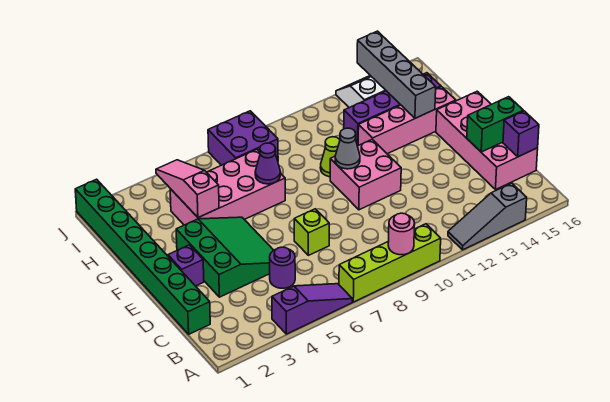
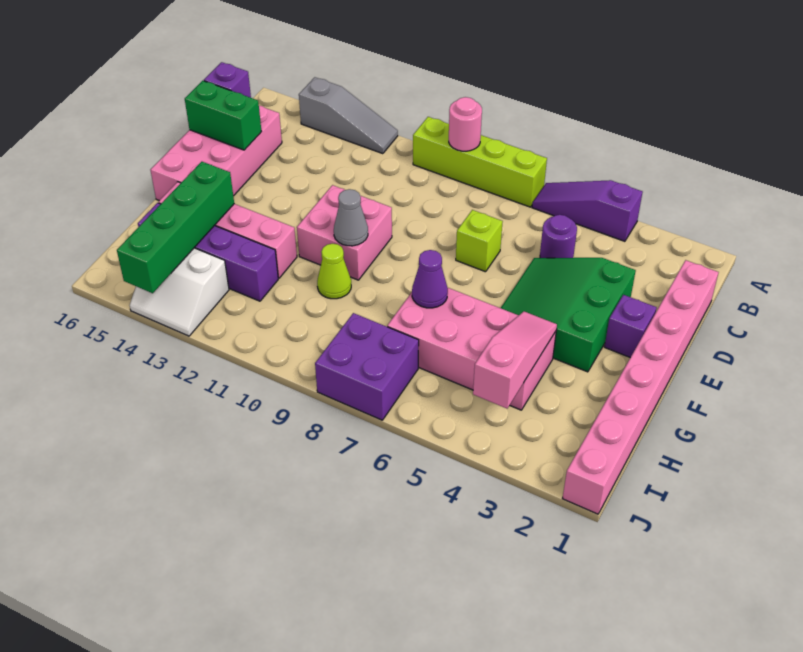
green 1x8 brick [75,179,210,334] -> pink 1x8 brick [562,260,719,514]
pink 1x3 slope [156,160,219,218] -> pink 1x3 slope turned to [473,312,557,409]
grey 1x4 brick [357,31,436,118] -> green 1x4 brick [117,162,234,293]

